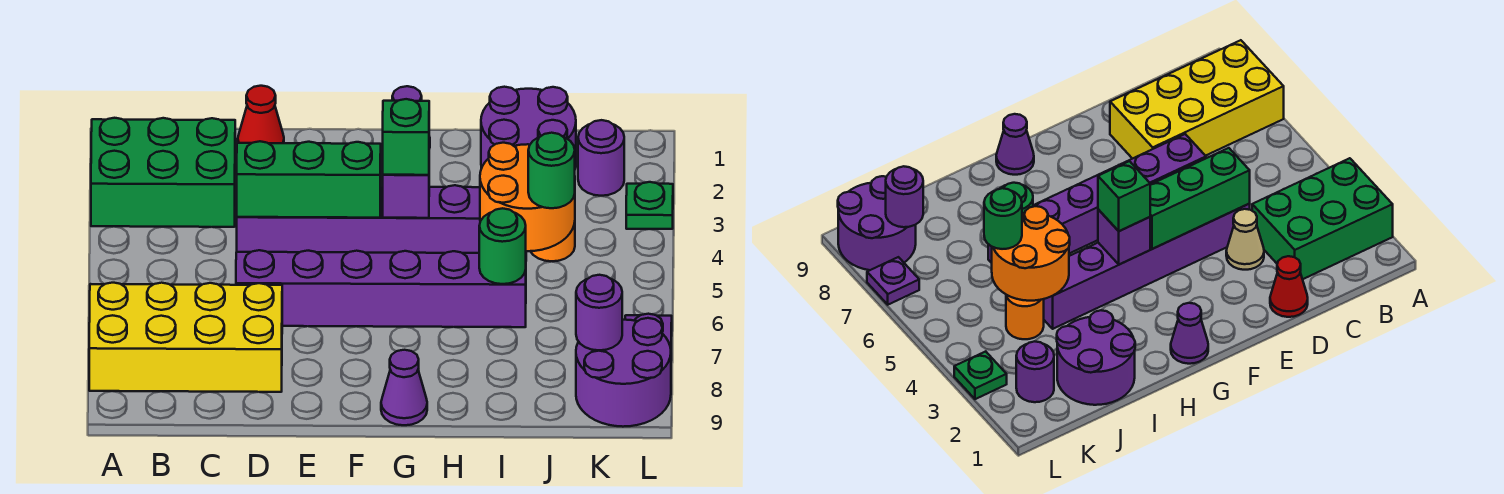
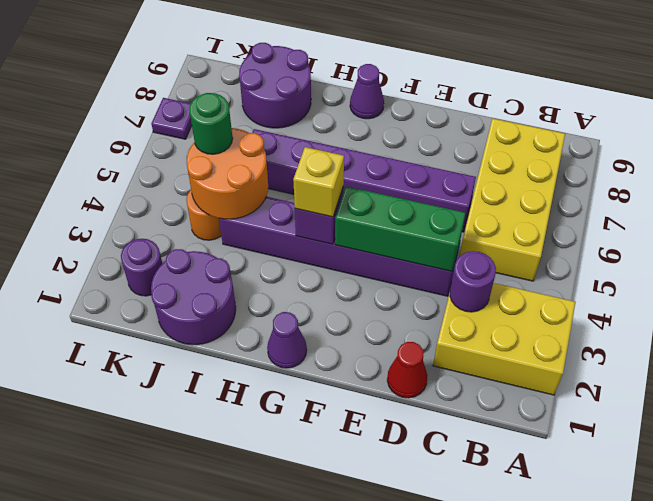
green 2x3 brick [91,118,235,227] -> yellow 2x3 brick [433,283,575,395]
yellow 2x4 brick [89,283,282,392] -> yellow 2x4 brick turned to [459,119,565,281]
tan 1x1 cone [1226,209,1264,270] -> none
green 1x1 brick [383,99,429,175] -> yellow 1x1 brick [293,147,344,217]
green 1x1 round brick [479,208,526,284] -> none
purple 2x2 round brick [576,318,671,427] -> purple 2x2 round brick moved to [239,43,311,128]
purple 1x1 round brick [576,275,622,350] -> purple 1x1 round brick moved to [450,251,496,312]
green 1x1 plate [626,182,673,229] -> none

